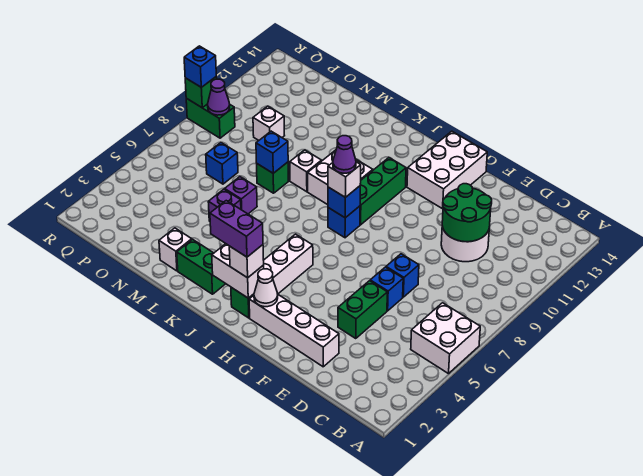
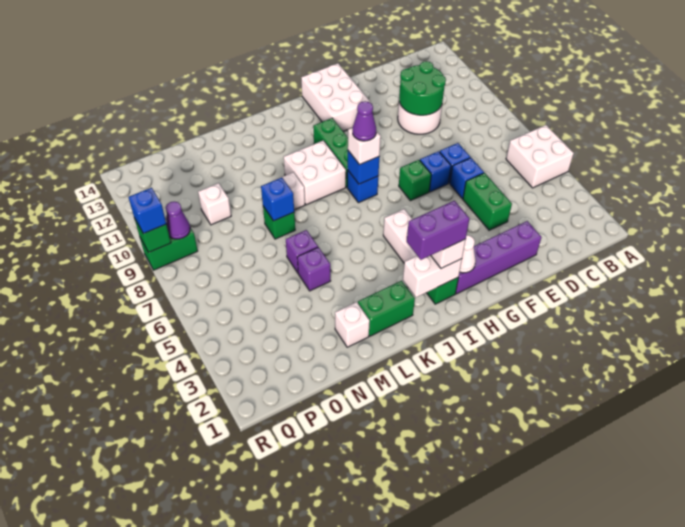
white 1x4 brick [249,295,339,367] -> purple 1x4 brick [456,221,542,294]
none -> green 1x1 brick [399,160,431,201]
blue 1x1 brick [206,143,238,184] -> blue 1x1 brick moved to [420,151,451,192]

